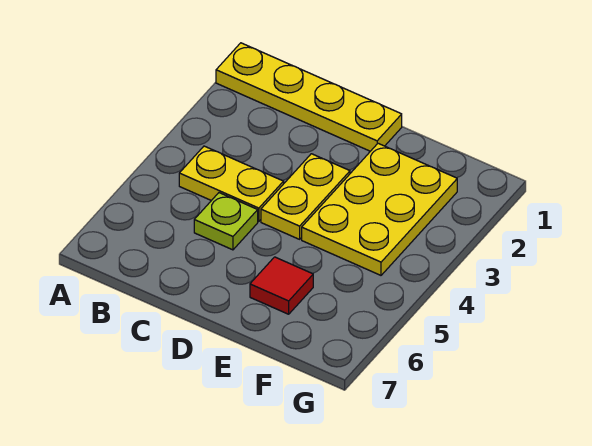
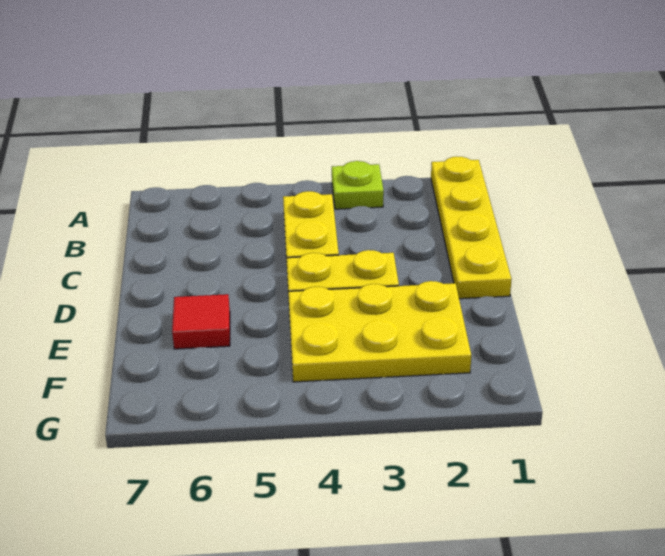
lime 1x1 plate [194,193,258,250] -> lime 1x1 plate moved to [332,161,384,209]

